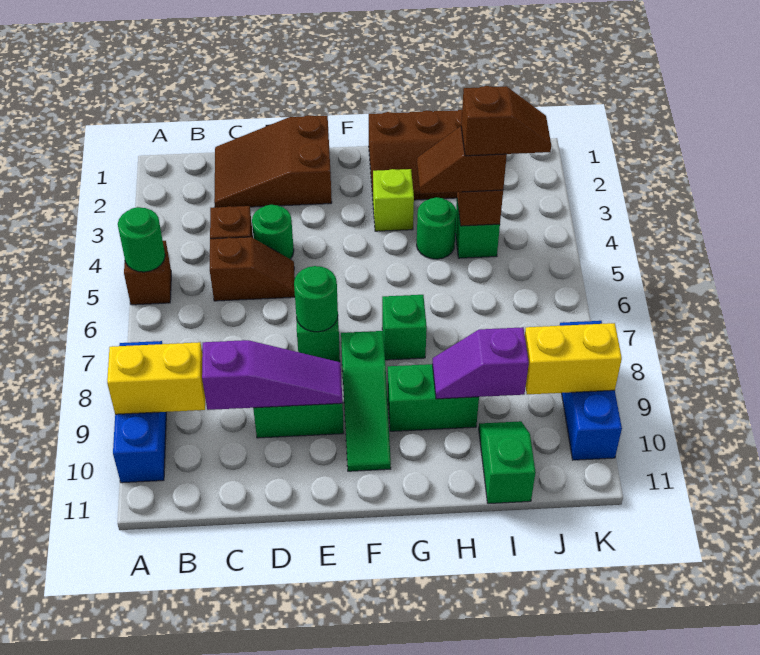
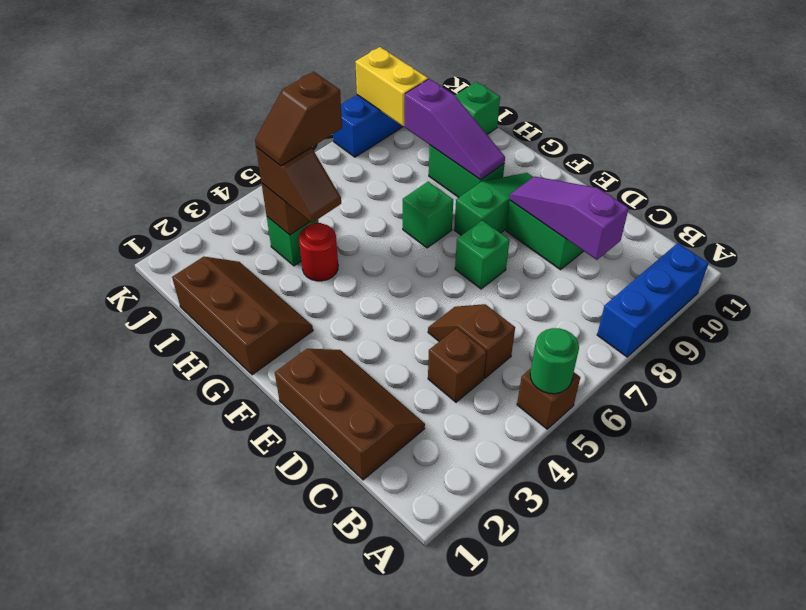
yellow 1x2 brick [107,342,205,414] -> none
brown 2x3 slope [214,115,332,207] -> brown 2x3 slope turned to [275,349,425,480]
green 1x1 round brick [252,205,294,259] -> none
green 1x1 round brick [294,266,338,332] -> none
lime 1x1 brick [373,169,414,231] -> none
green 1x1 round brick [417,197,457,259] -> red 1x1 round brick [299,223,338,281]
purple 1x2 slope [432,327,529,399] -> purple 1x3 slope [405,79,505,180]
brown 1x2 slope [461,86,551,156] -> brown 1x2 slope turned to [255,72,342,166]

